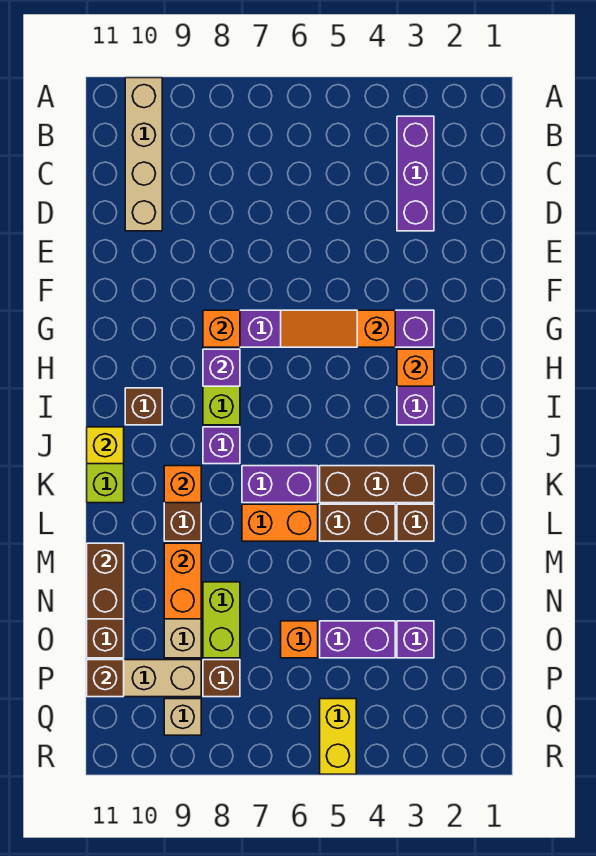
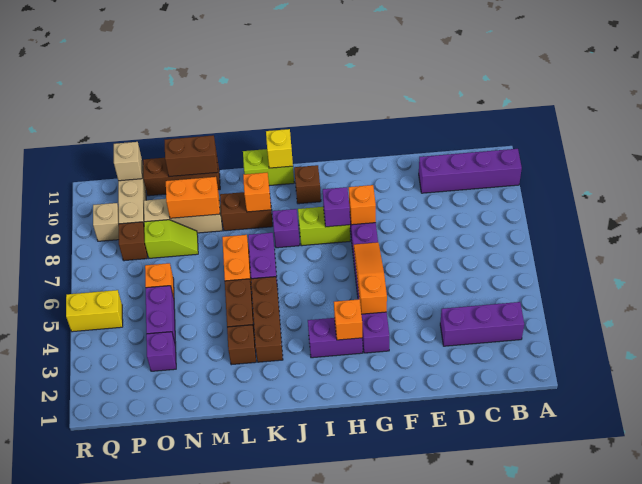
tan 1x4 brick [125,78,162,231] -> purple 1x4 brick [419,149,522,193]
lime 1x2 brick [203,582,240,658] -> lime 1x2 slope [144,220,198,258]
brown 1x1 brick [87,660,124,697] -> tan 1x1 brick [114,142,142,181]

